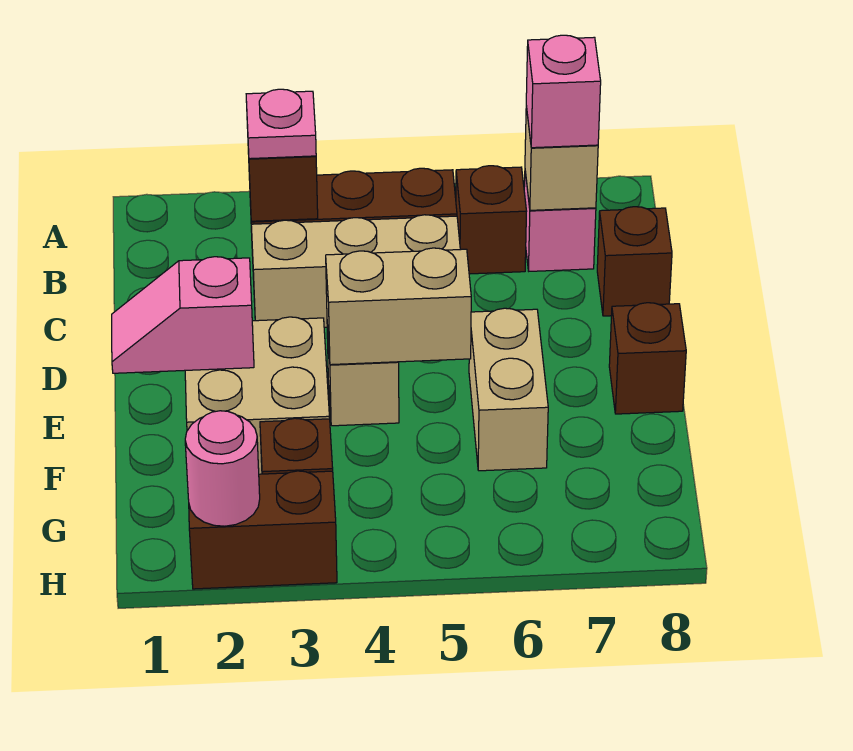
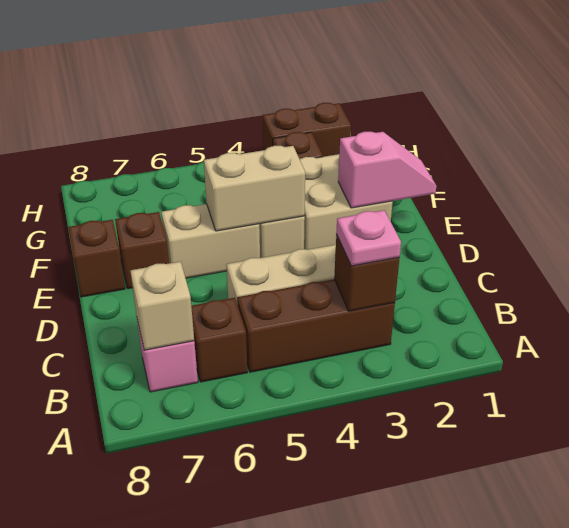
pink 1x1 brick [526,35,601,148] -> none
brown 1x1 brick [597,207,672,316] -> brown 1x1 brick moved to [115,212,169,289]
tan 1x2 brick [469,308,548,471] -> tan 1x2 brick turned to [161,204,260,278]
pink 1x1 round brick [185,411,260,526] -> none

